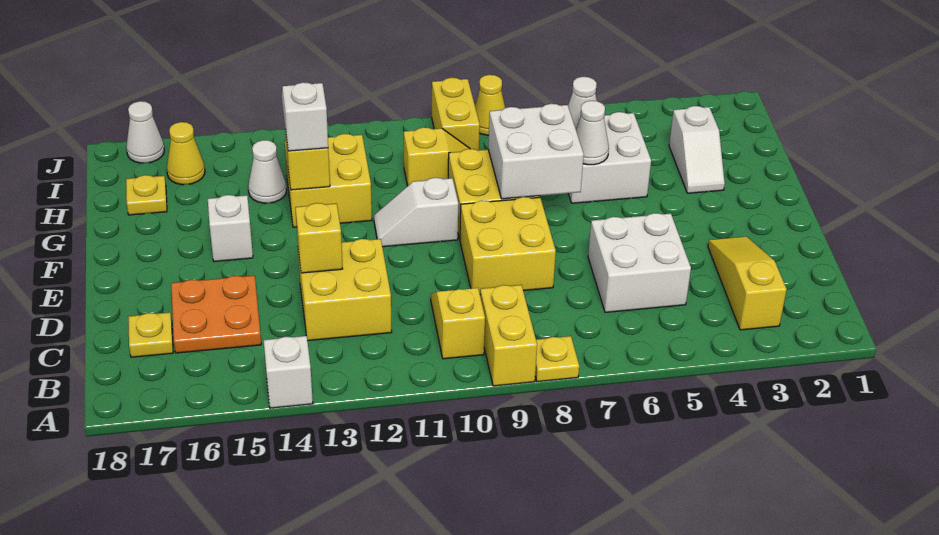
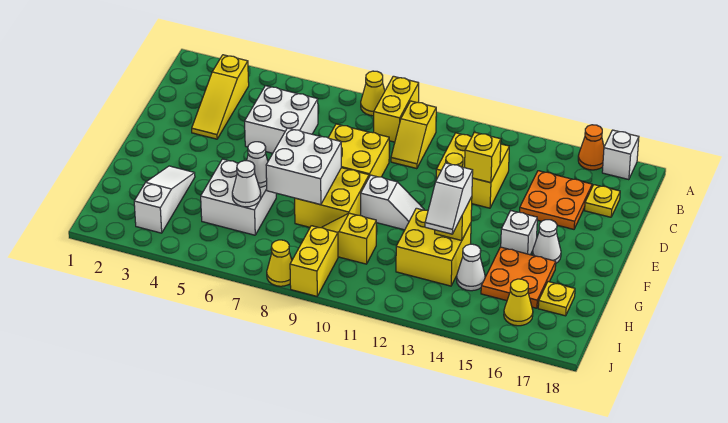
yellow 1x1 plate [535,336,579,382] -> yellow 1x1 cone [361,71,385,116]
white 1x1 brick [264,336,313,408] -> white 1x1 brick moved to [602,130,639,180]
none -> orange 1x1 cone [578,125,604,170]
white 1x2 slope [669,106,725,193] -> white 1x3 slope [134,166,195,233]
none -> orange 2x2 plate [481,247,556,308]
white 1x1 cone [126,101,164,163] -> white 1x1 cone moved to [533,220,561,263]

